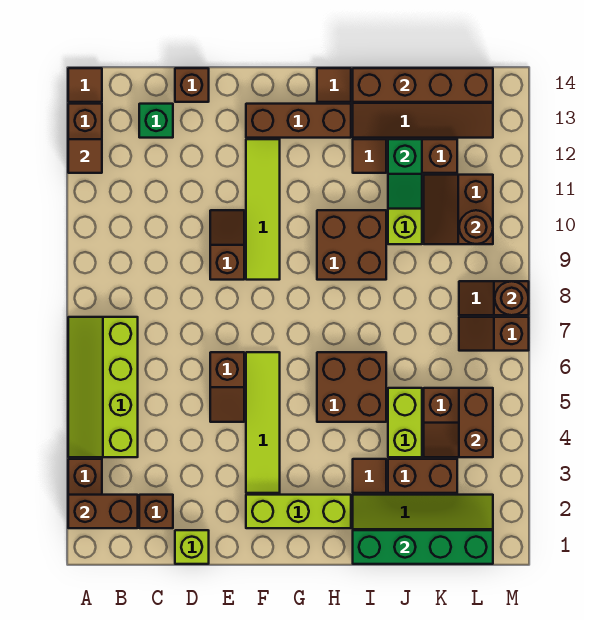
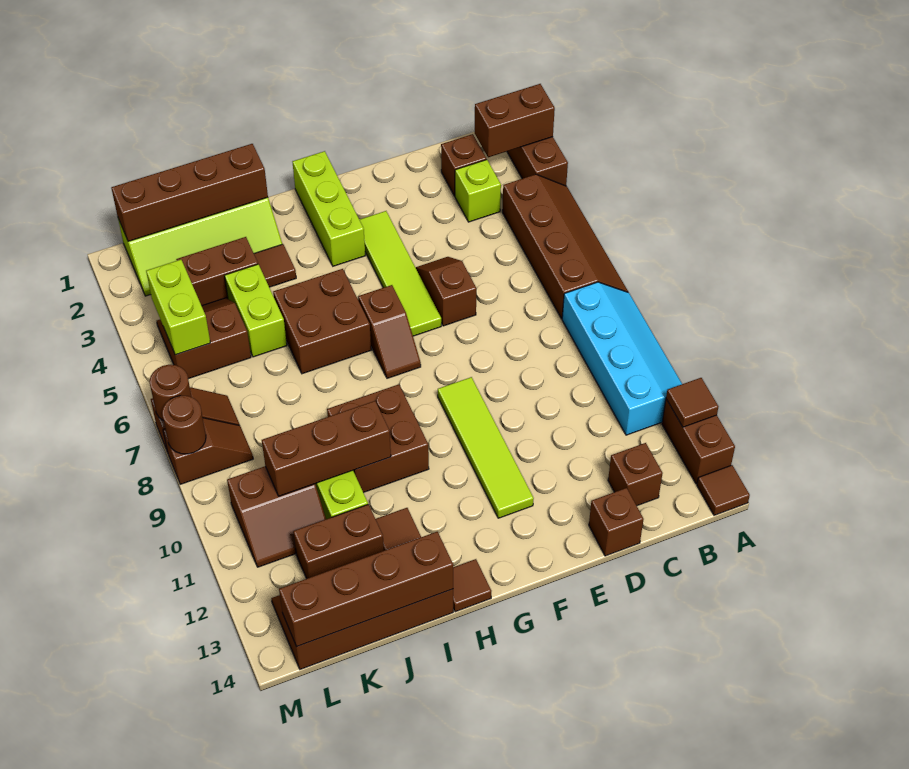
lime 2x4 slope [68,317,138,457] -> brown 2x4 slope [502,174,628,319]
none -> cyan 2x4 slope [562,282,682,435]
green 1x1 brick [139,104,173,138] -> brown 1x1 brick [608,443,663,506]
lime 1x1 brick [175,530,209,564] -> lime 1x1 brick moved to [455,160,501,222]
brown 1x2 slope [210,210,244,280] -> brown 1x2 slope moved to [358,285,421,378]
lime 1x3 brick [246,495,351,528] -> lime 1x3 brick turned to [292,151,365,266]
brown 1x3 brick [246,104,351,138] -> brown 1x3 brick moved to [262,401,391,496]
green 1x4 brick [353,530,493,564] -> brown 1x4 brick [111,144,268,241]
green 1x2 slope [388,139,422,209] -> none
brown 2x2 slope [424,175,493,244] -> brown 2x2 slope turned to [227,466,326,567]
brown 1x2 brick [459,388,493,457] -> lime 1x2 brick [146,260,210,355]
brown 1x1 round brick [459,210,493,244] -> brown 1x1 round brick moved to [149,365,192,420]

